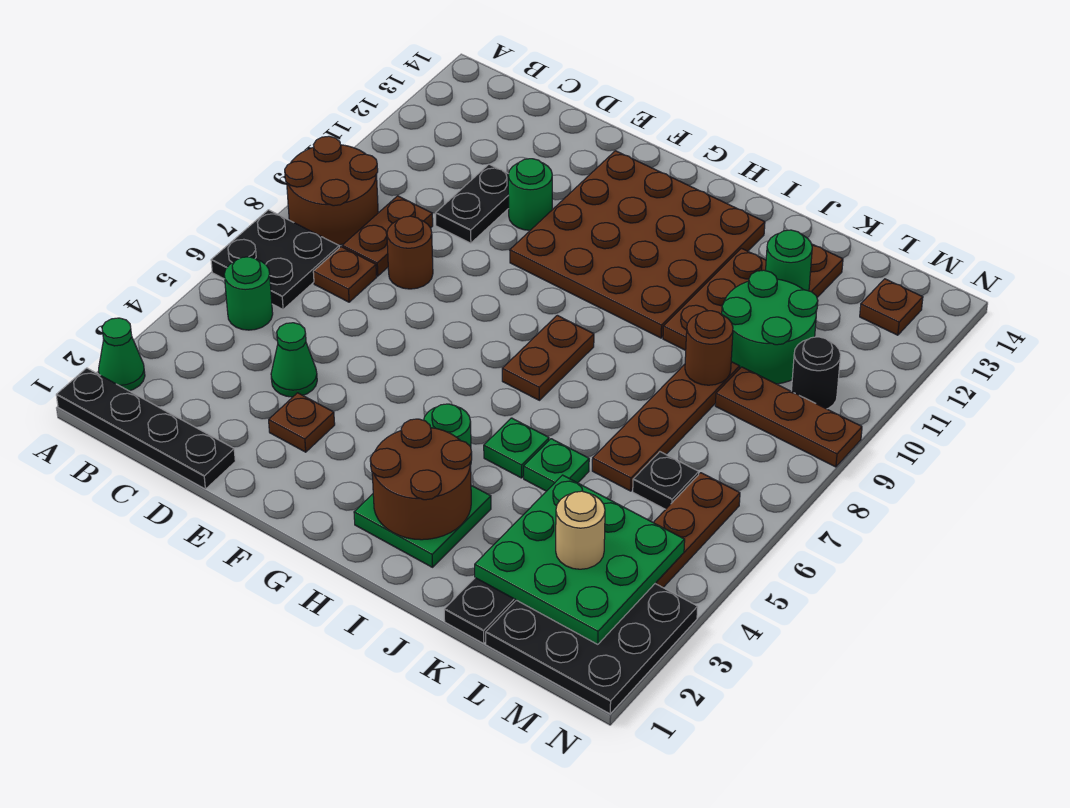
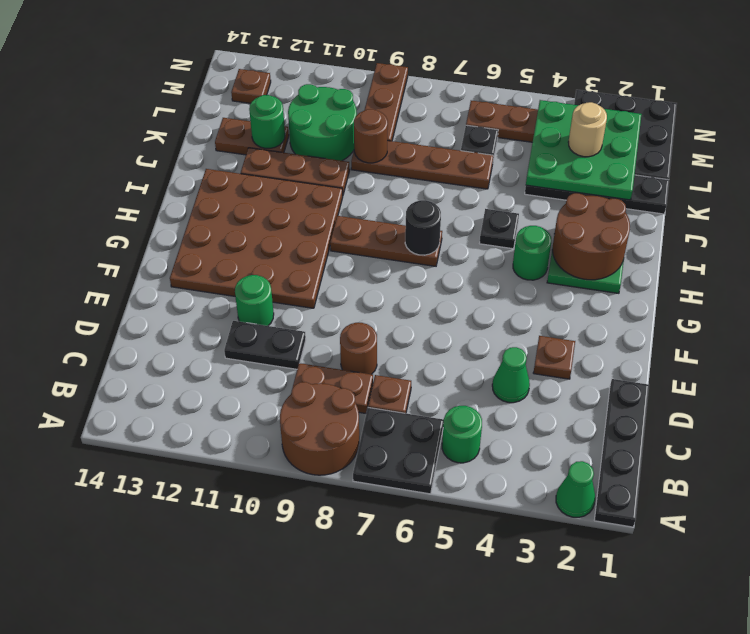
brown 1x2 plate [502,315,594,400] -> brown 1x3 plate [330,216,442,266]
green 1x1 plate [484,418,549,478] -> black 1x1 plate [480,209,519,249]
green 1x1 plate [524,439,589,491] -> none
black 1x1 round brick [791,337,841,409] -> black 1x1 round brick moved to [405,200,441,255]

